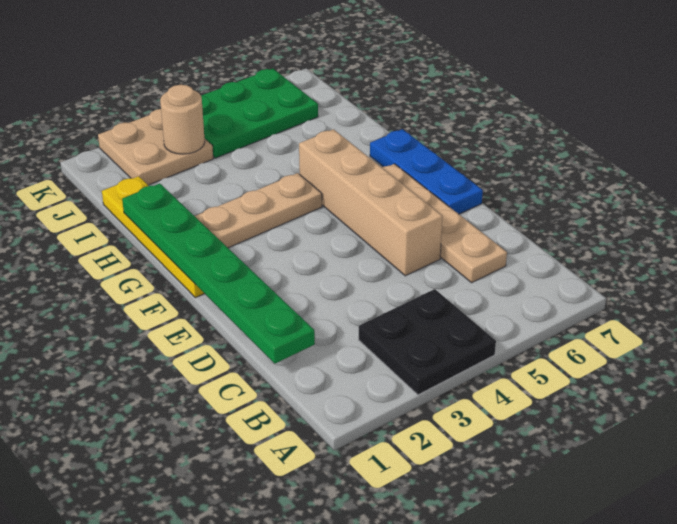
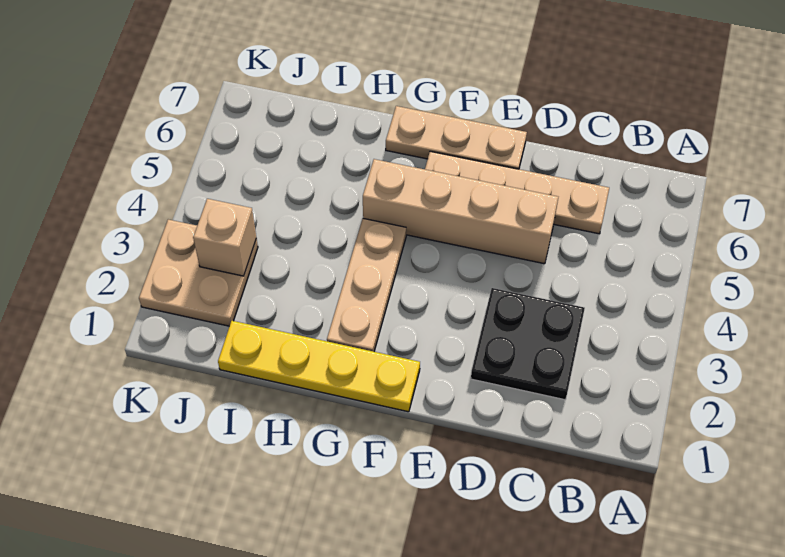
black 2x2 plate [359,289,496,395] -> black 2x2 plate moved to [471,288,585,400]
green 1x6 plate [122,183,315,363] -> none
blue 1x3 plate [370,129,483,214] -> tan 1x3 plate [386,106,527,169]
tan 1x1 round brick [160,85,205,154] -> tan 1x1 brick [193,199,256,276]
green 2x3 plate [201,69,318,158] -> none

